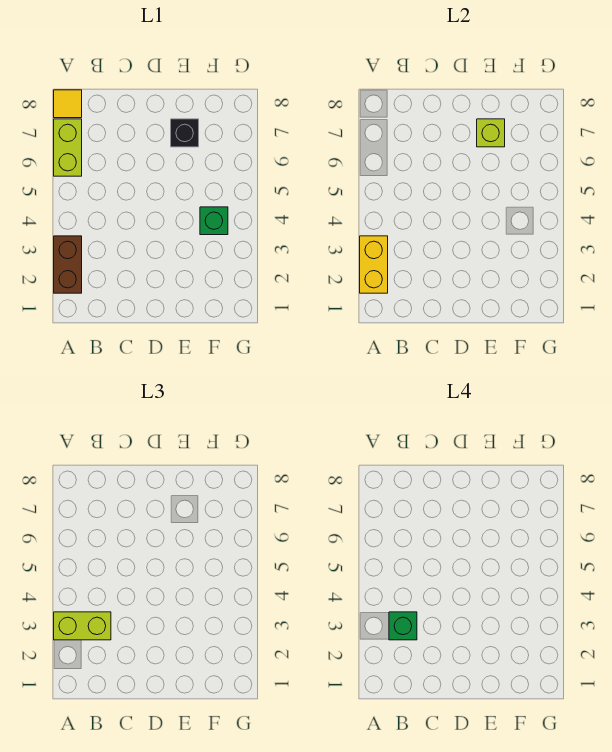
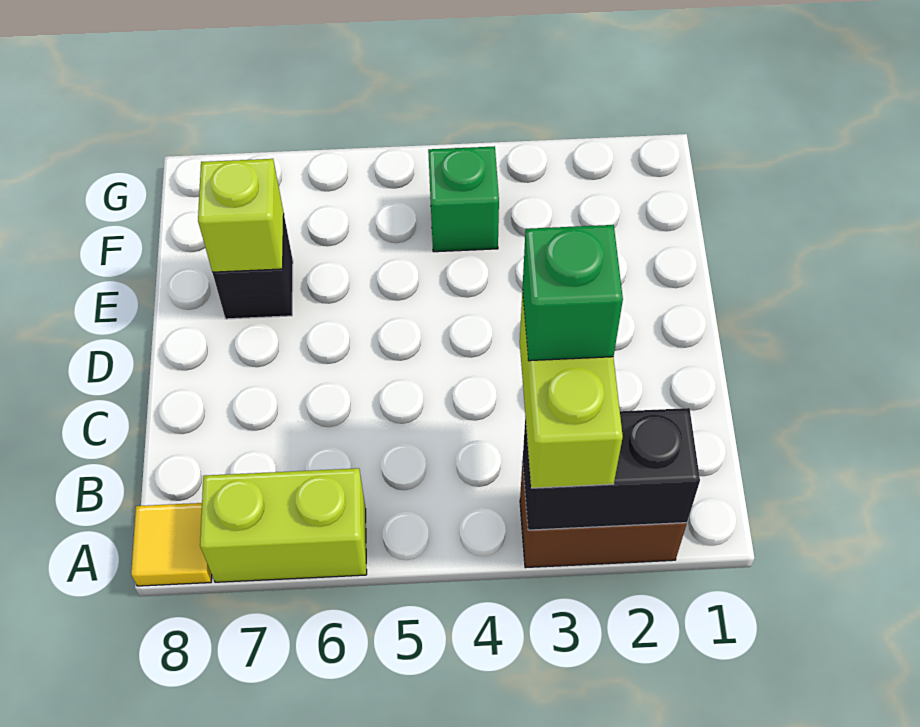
yellow 1x2 brick [360,236,388,293] -> black 1x2 brick [523,408,700,530]

